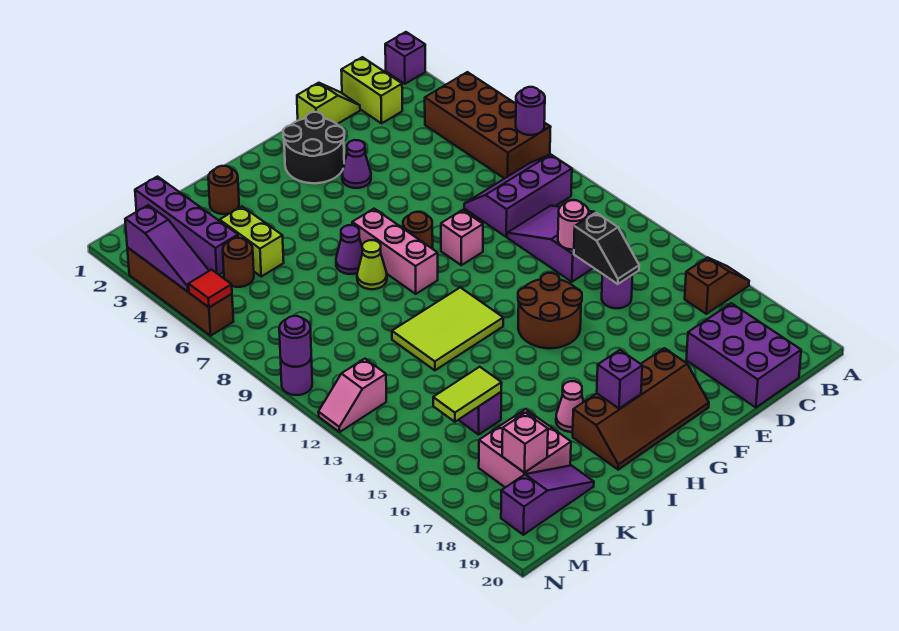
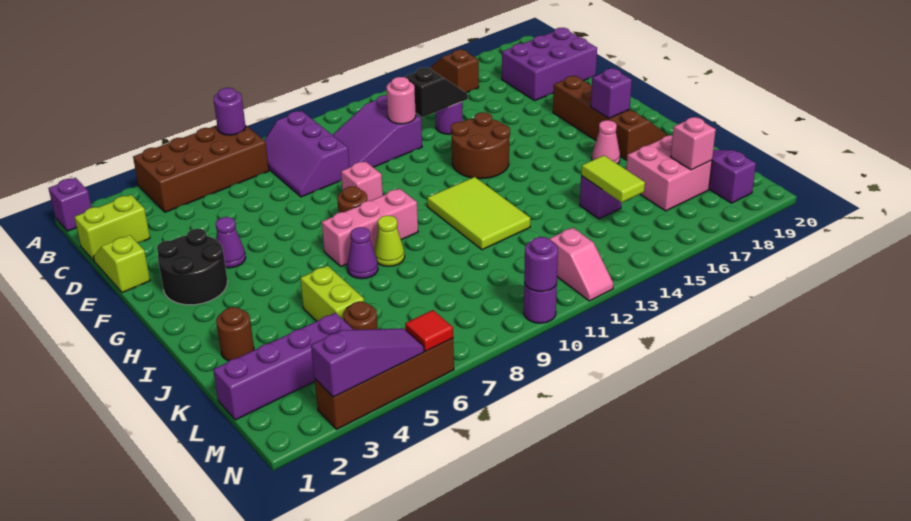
lime 1x2 brick [220,206,284,276] -> lime 1x2 brick turned to [300,266,364,321]

